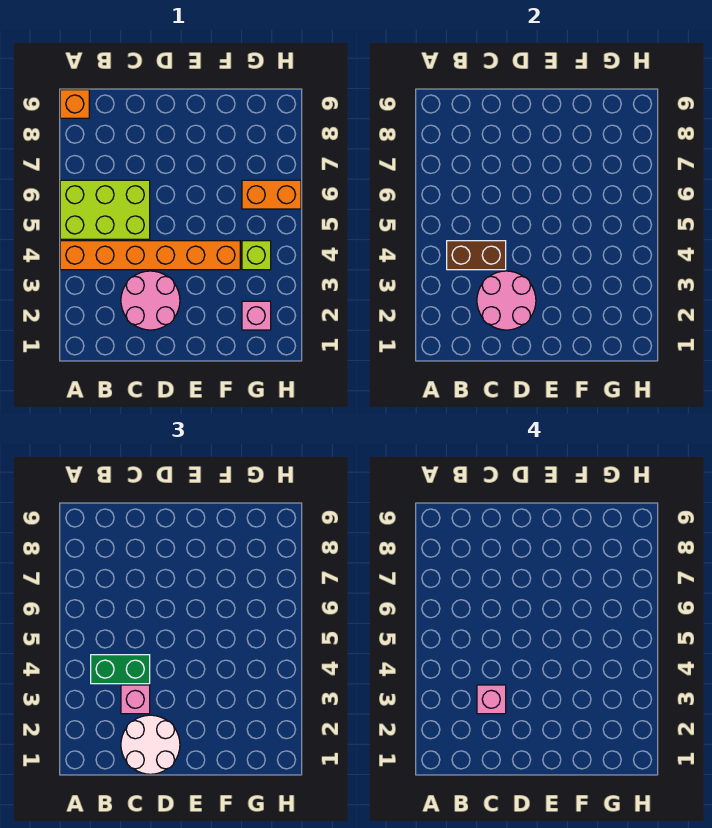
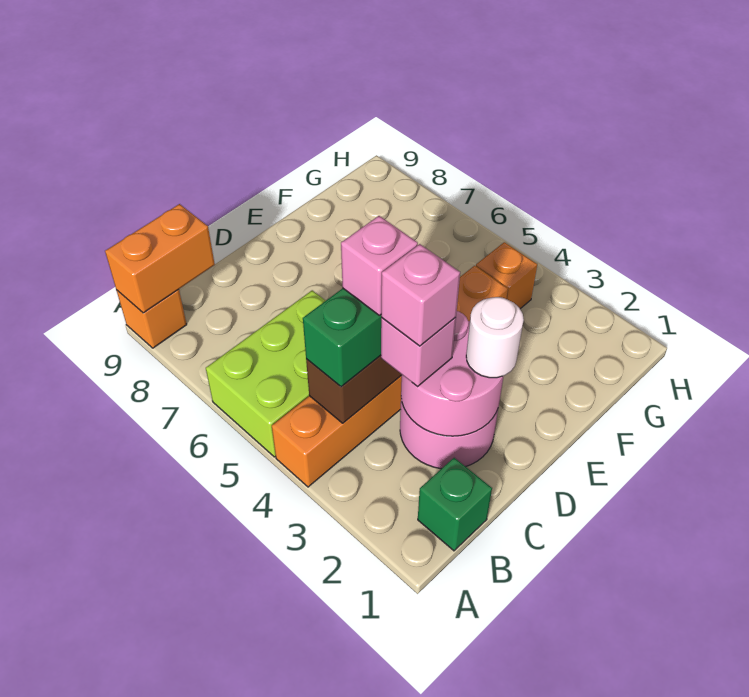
none -> green 1x1 brick [418,458,492,551]
white 2x2 round brick [121,715,180,774] -> white 1x1 round brick [466,297,524,378]
pink 1x1 brick [242,301,271,330] -> pink 1x1 brick moved to [341,216,418,316]
lime 1x1 brick [242,241,271,270] -> orange 1x1 brick [476,242,537,309]
orange 1x2 brick [242,180,301,209] -> orange 1x2 brick moved to [105,204,215,313]

